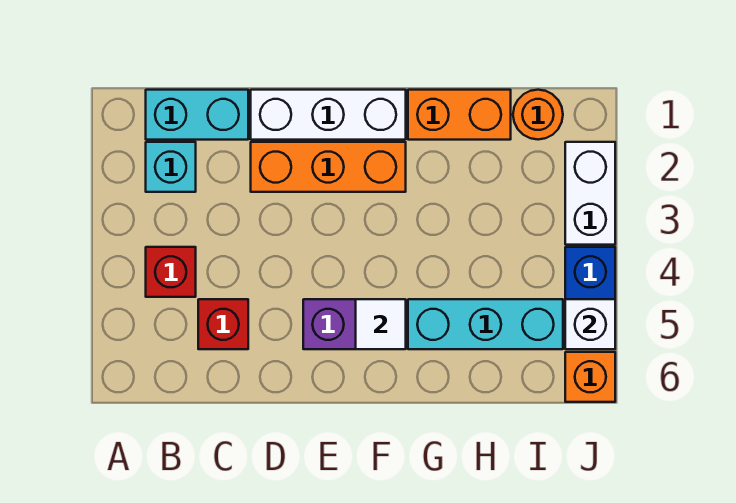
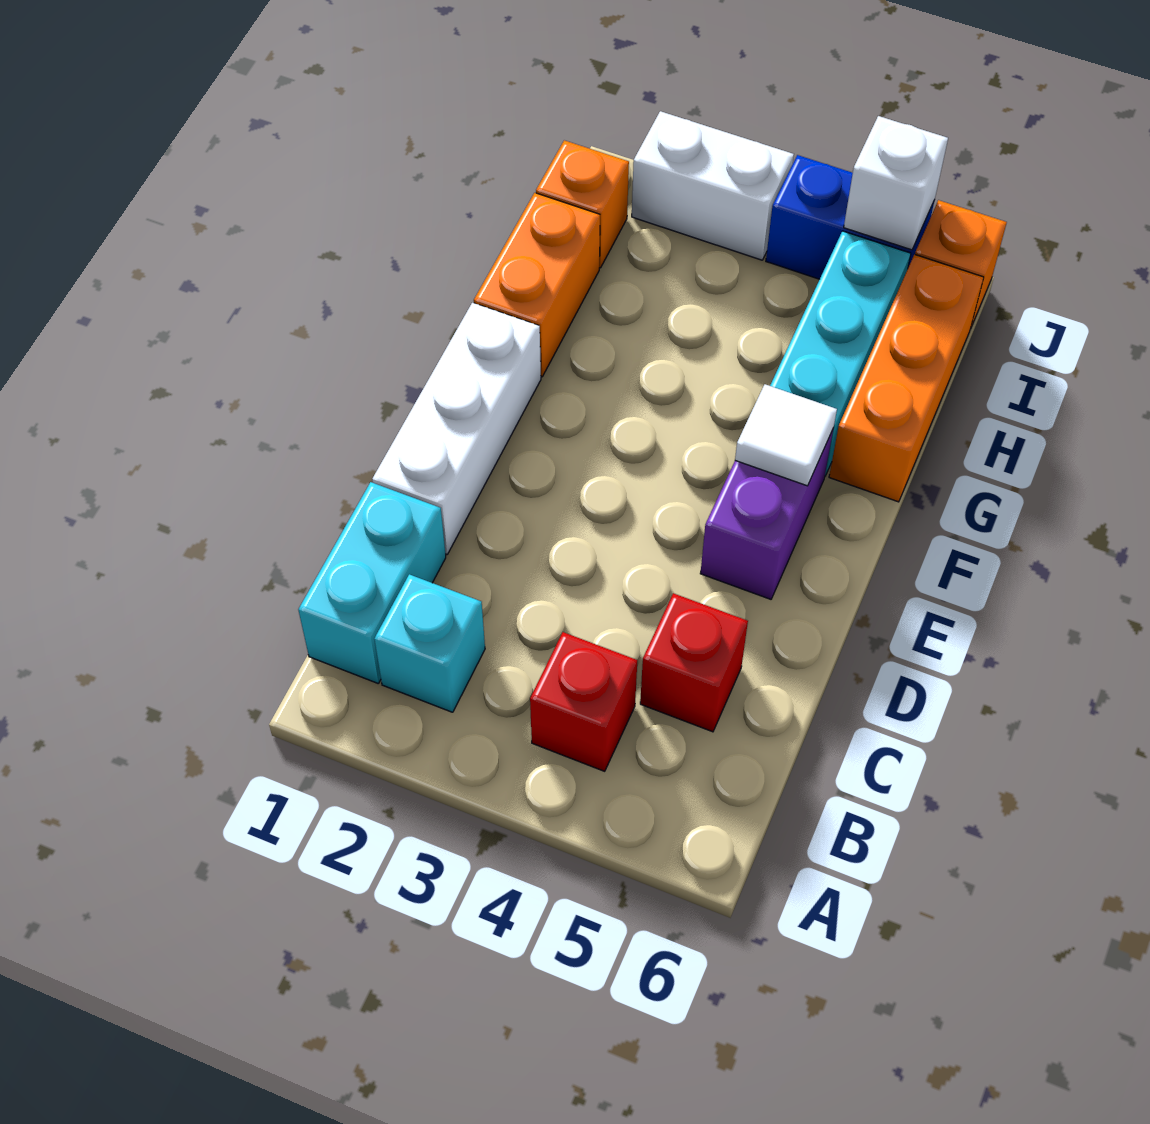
orange 1x3 brick [251,142,406,192] -> orange 1x3 brick moved to [829,255,984,502]
orange 1x1 round brick [513,90,563,140] -> orange 1x1 brick [536,140,629,268]

